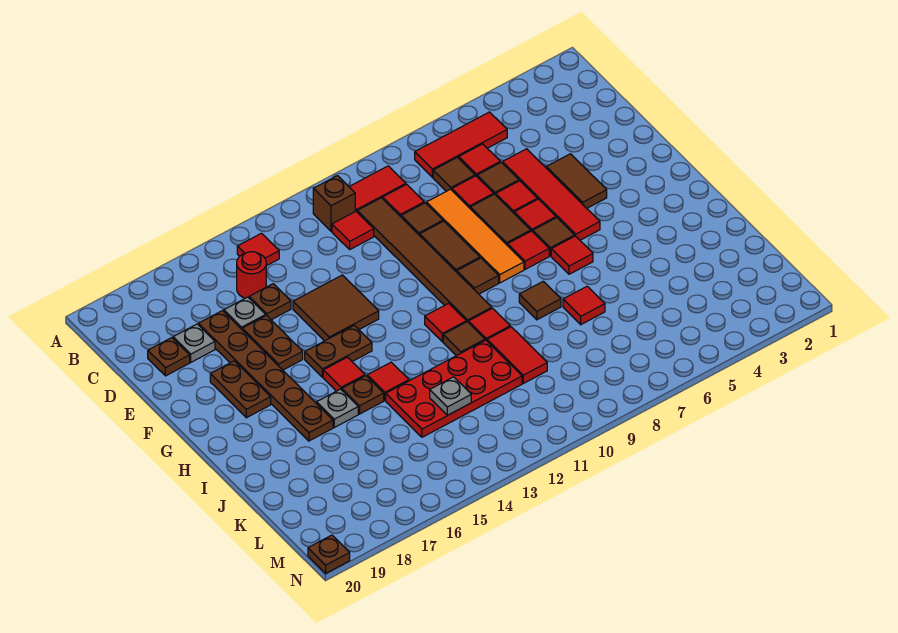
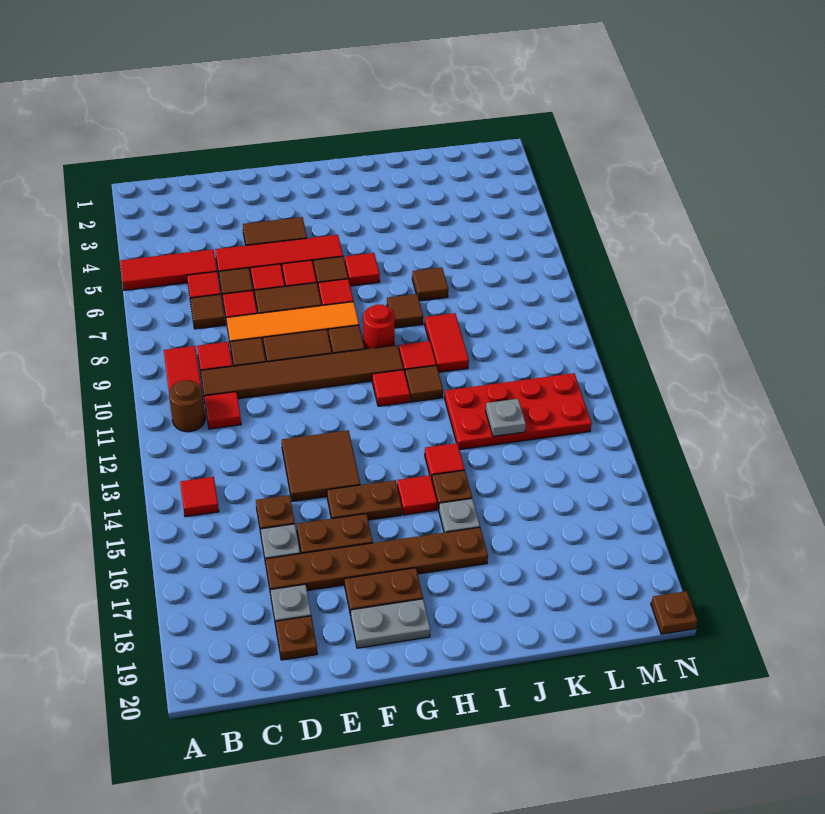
red 1x3 tile [415,112,507,177] -> red 1x3 tile turned to [120,249,217,290]
brown 1x1 brick [313,176,355,231] -> brown 1x1 round brick [169,380,205,432]
red 1x1 round brick [237,252,266,298] -> red 1x1 round brick moved to [363,304,395,349]
none -> grey 1x2 plate [351,599,430,648]
brown 1x2 plate [305,325,372,377] -> brown 1x2 plate turned to [327,480,402,520]
red 1x1 tile [563,286,605,325] -> brown 1x1 tile [412,267,448,301]
red 1x2 tile [487,327,547,383] -> red 1x2 tile turned to [425,313,469,372]
red 2x4 plate [386,340,522,437] -> red 2x4 plate turned to [445,373,592,450]

